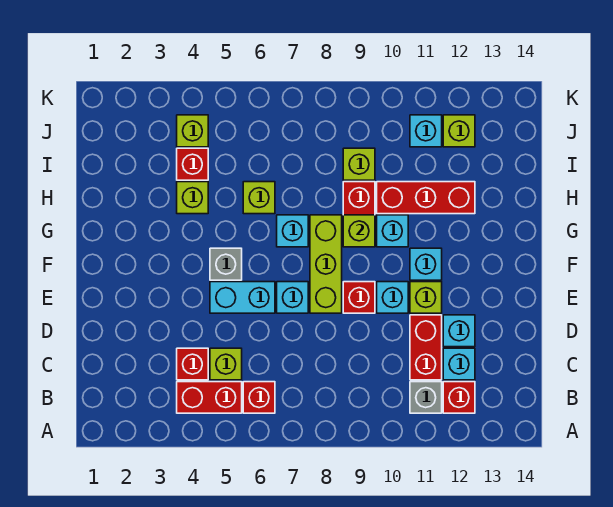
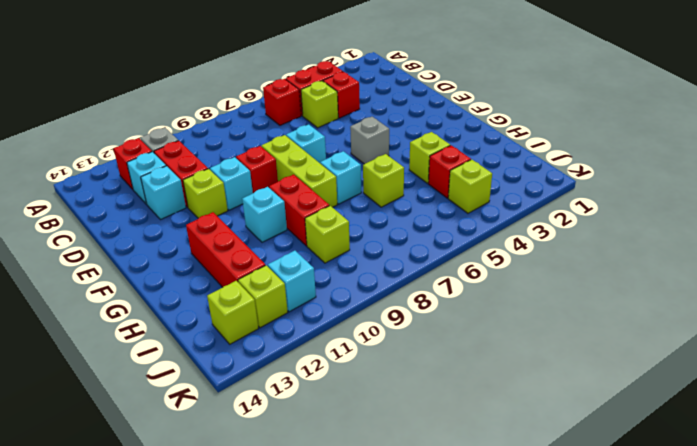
cyan 1x2 brick [210,282,275,313] -> none
cyan 1x1 brick [410,248,442,280] -> none
lime 1x1 brick [343,215,375,247] -> lime 1x1 brick moved to [207,281,258,344]
red 1x3 brick [377,182,475,214] -> red 1x3 brick turned to [186,212,265,287]

